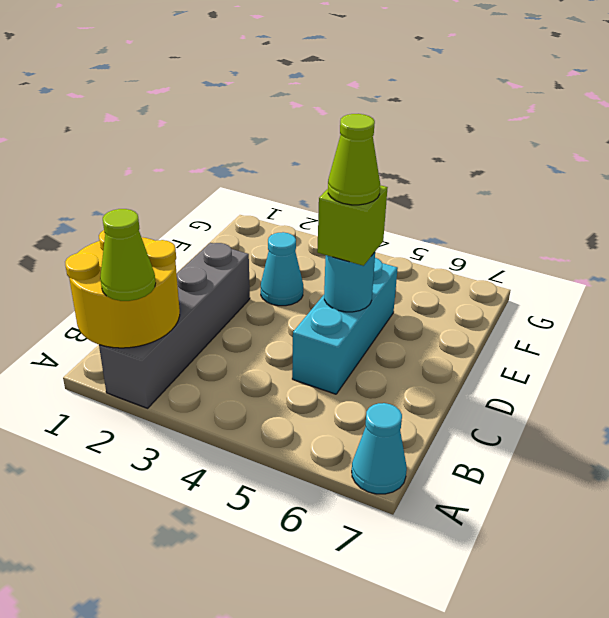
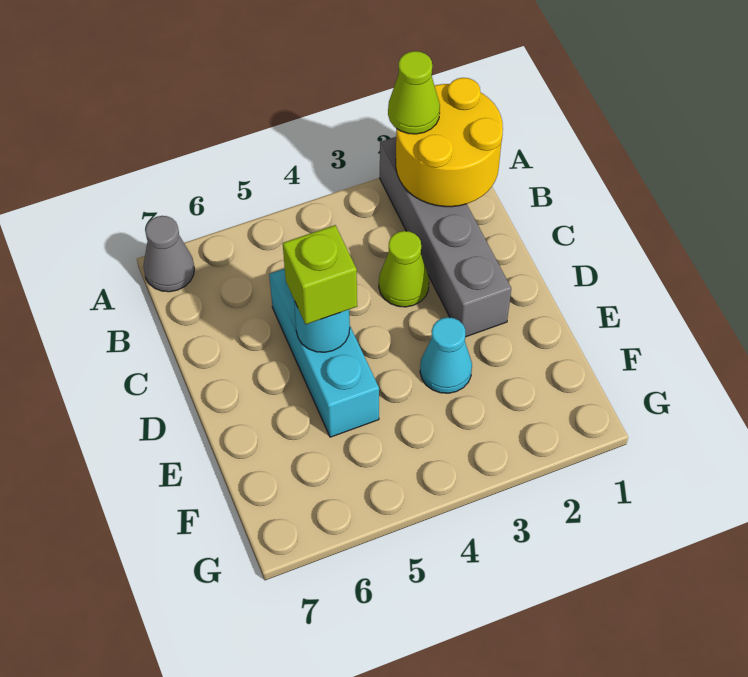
cyan 1x1 cone [352,403,407,494] -> grey 1x1 cone [143,216,194,292]
lime 1x1 cone [328,114,380,205] -> lime 1x1 cone moved to [379,231,429,307]

